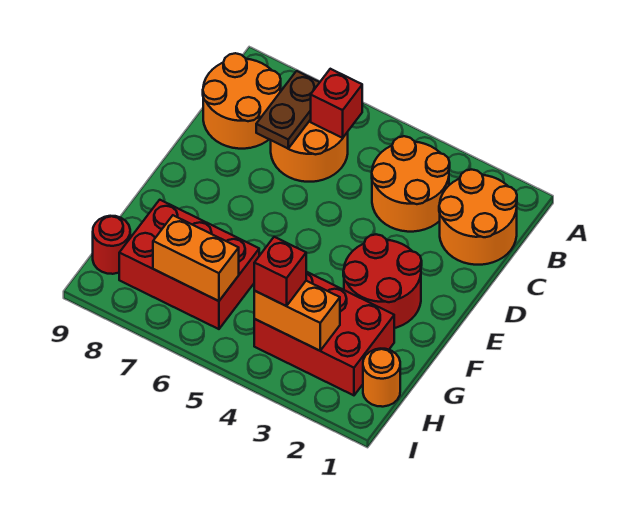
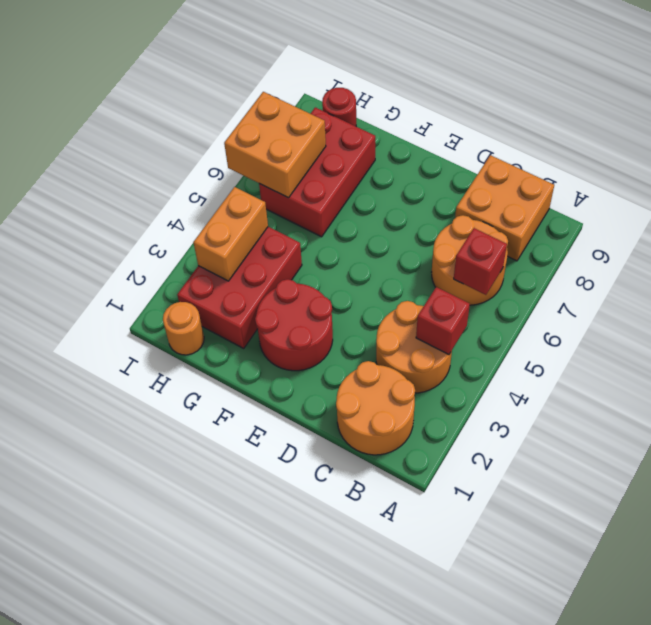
brown 1x2 plate [256,71,320,148] -> none
orange 2x2 round brick [203,53,281,149] -> orange 2x2 brick [455,155,554,261]
red 1x1 brick [254,237,306,306] -> red 1x1 brick moved to [416,287,470,355]
orange 1x2 brick [153,215,239,301] -> orange 2x2 brick [224,92,326,198]

